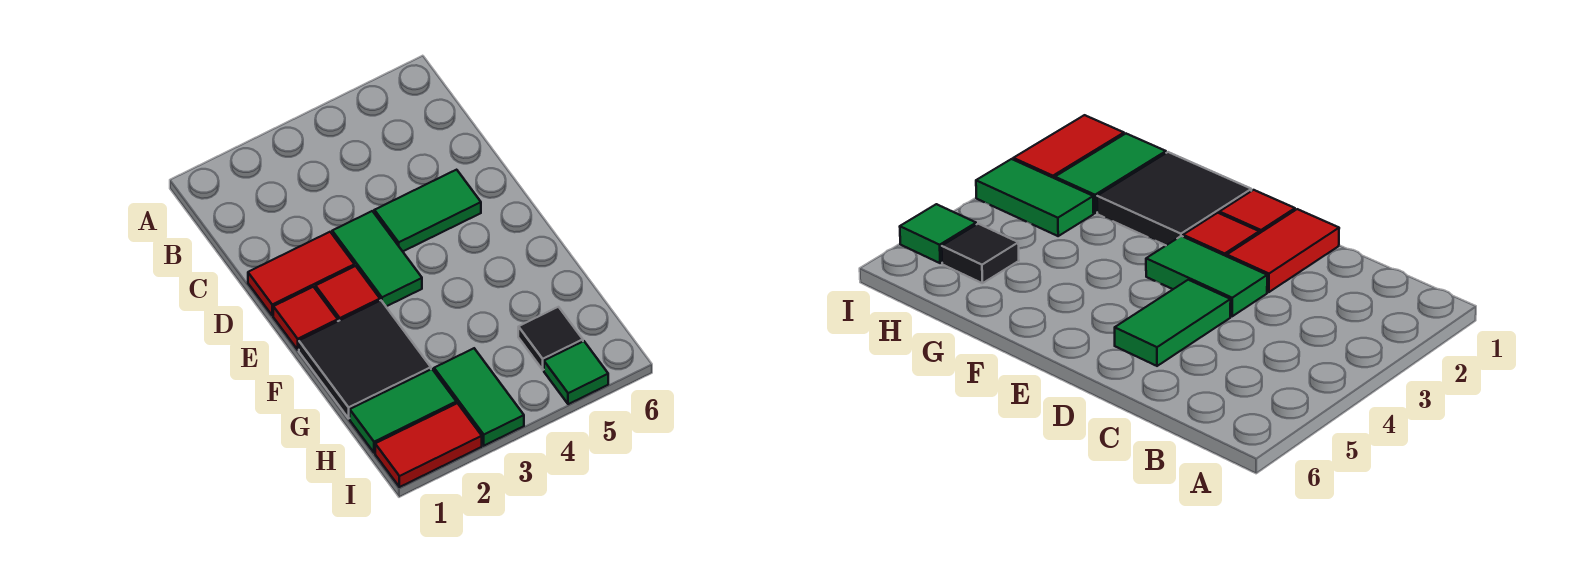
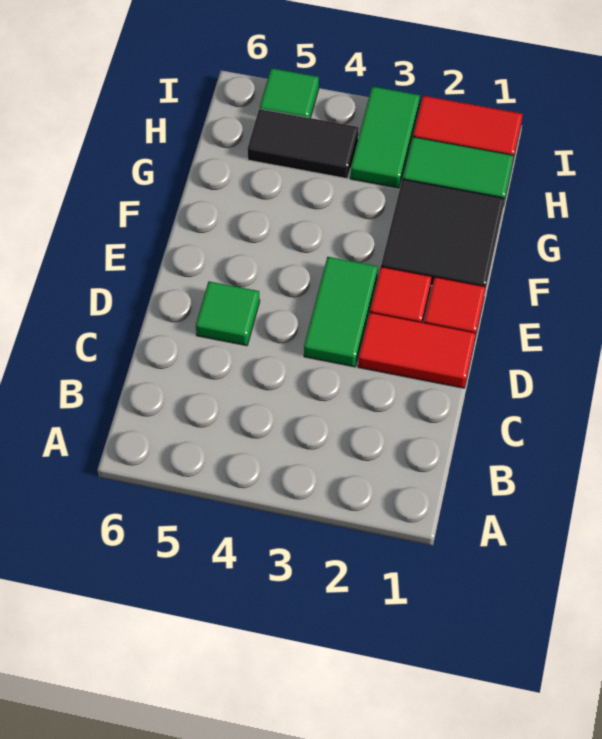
green 1x2 tile [374,170,481,251] -> green 1x1 tile [196,281,260,346]
black 1x1 tile [518,307,583,370] -> black 1x2 tile [247,109,359,179]

